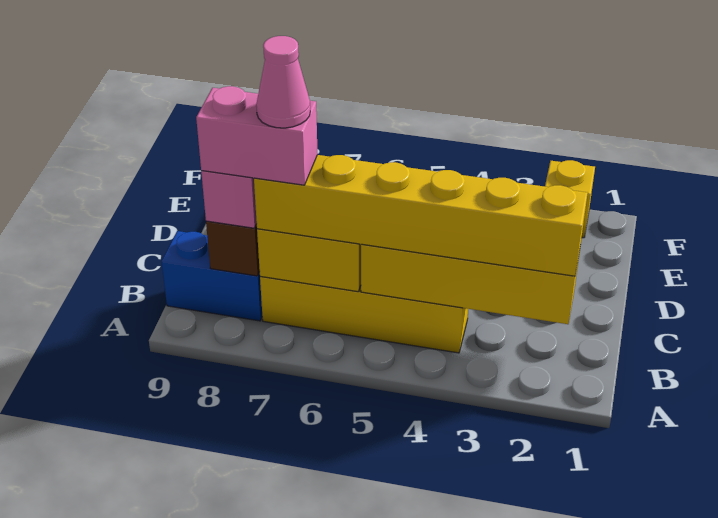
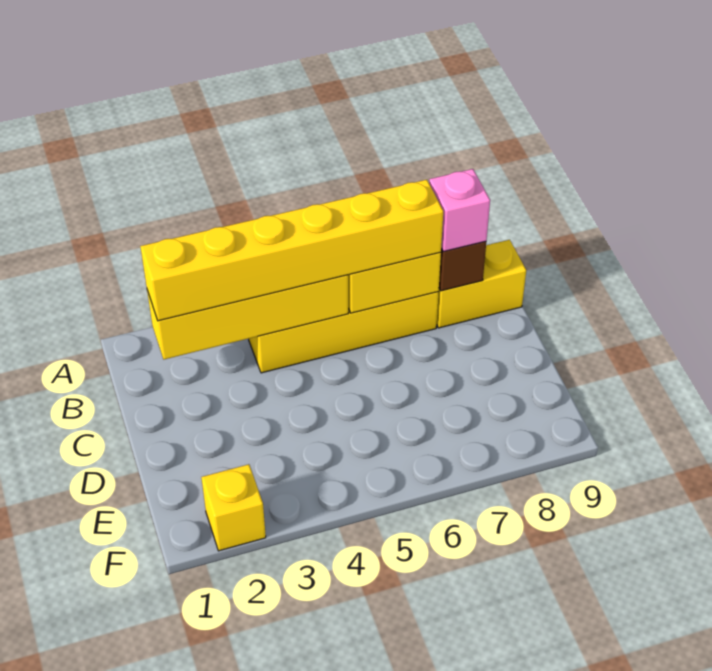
pink 1x2 brick [196,86,318,185] -> none
pink 1x1 cone [256,36,310,128] -> none
blue 1x2 brick [162,231,262,321] -> yellow 1x2 brick [437,240,526,328]

